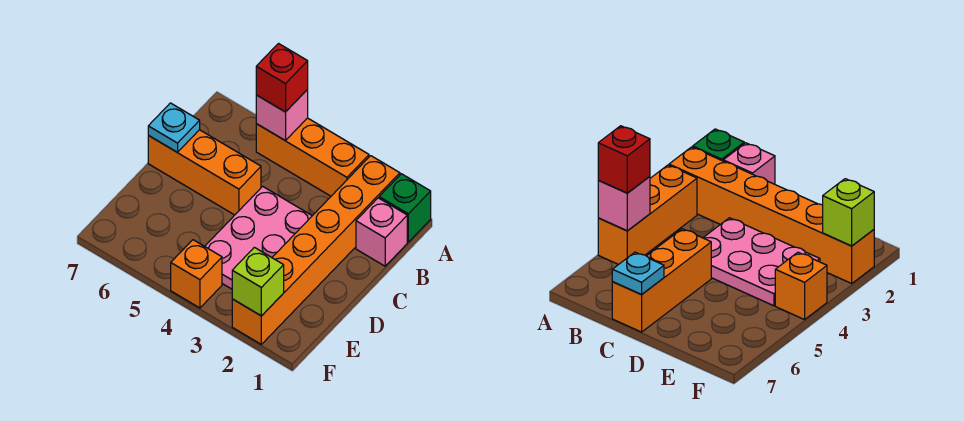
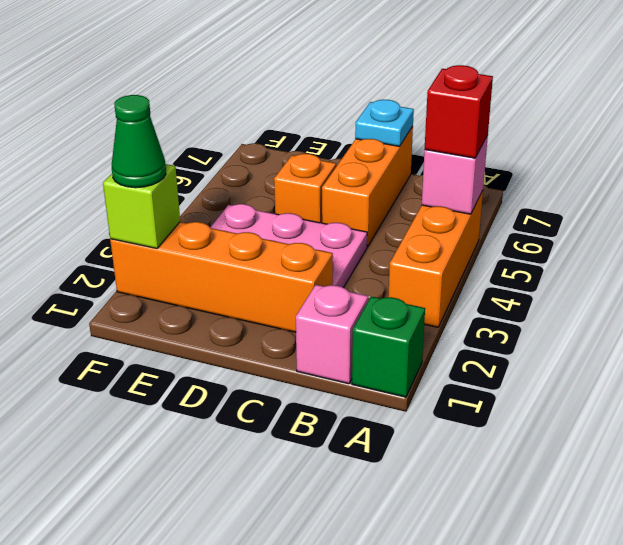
orange 1x6 brick [232,156,400,344] -> orange 1x4 brick [110,222,333,332]
none -> green 1x1 cone [112,95,166,188]
orange 1x1 brick [171,240,222,308] -> orange 1x1 brick moved to [274,154,336,223]

